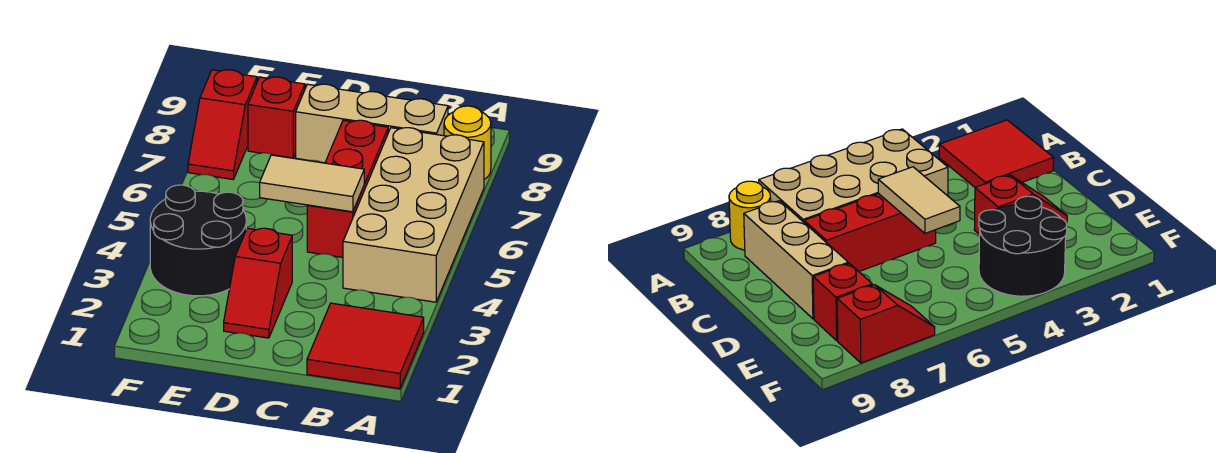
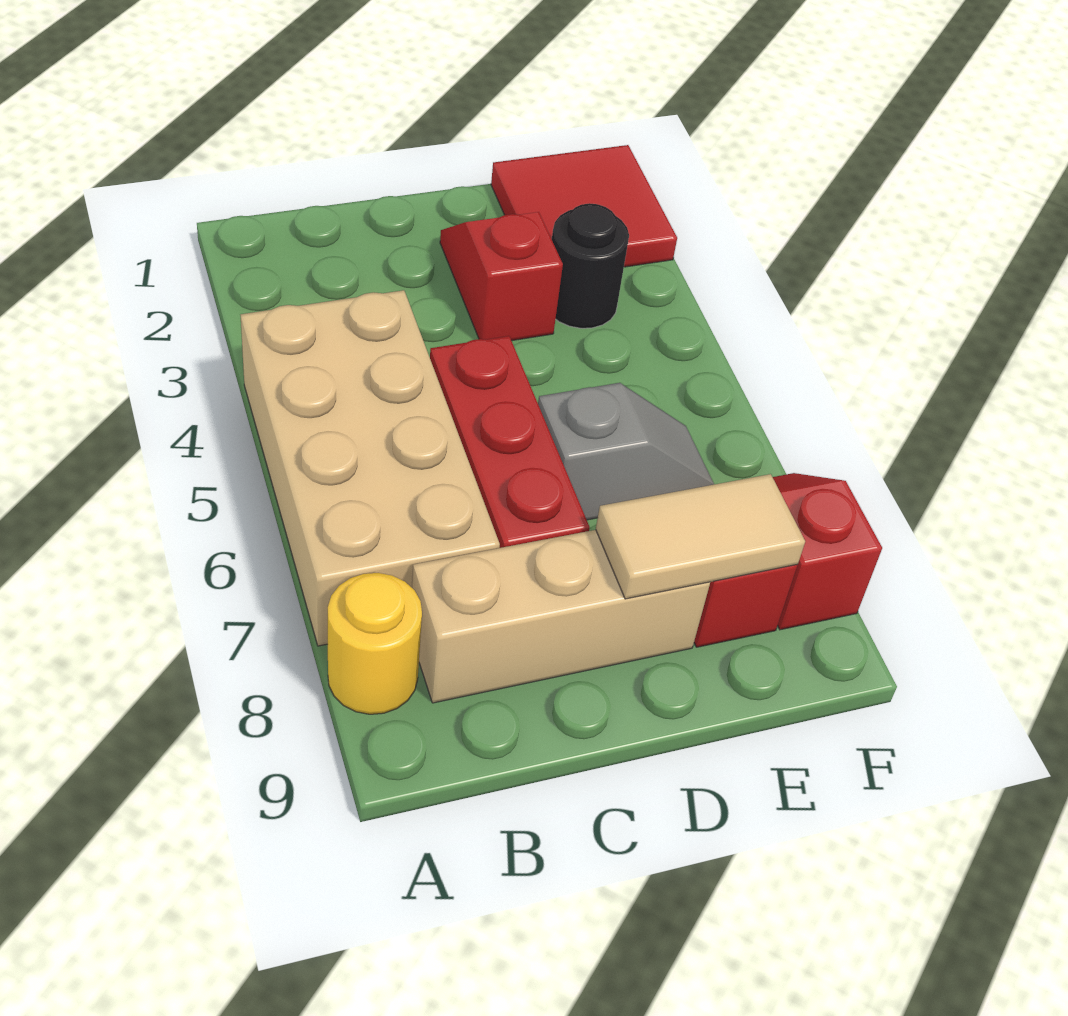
red 2x2 tile [307,303,424,389] -> red 2x2 tile moved to [491,145,677,267]
tan 1x2 tile [260,155,364,212] -> tan 1x2 tile moved to [596,474,805,599]
none -> grey 1x2 slope [538,383,714,520]
black 2x2 round brick [150,185,246,296] -> black 1x1 round brick [552,203,629,328]

